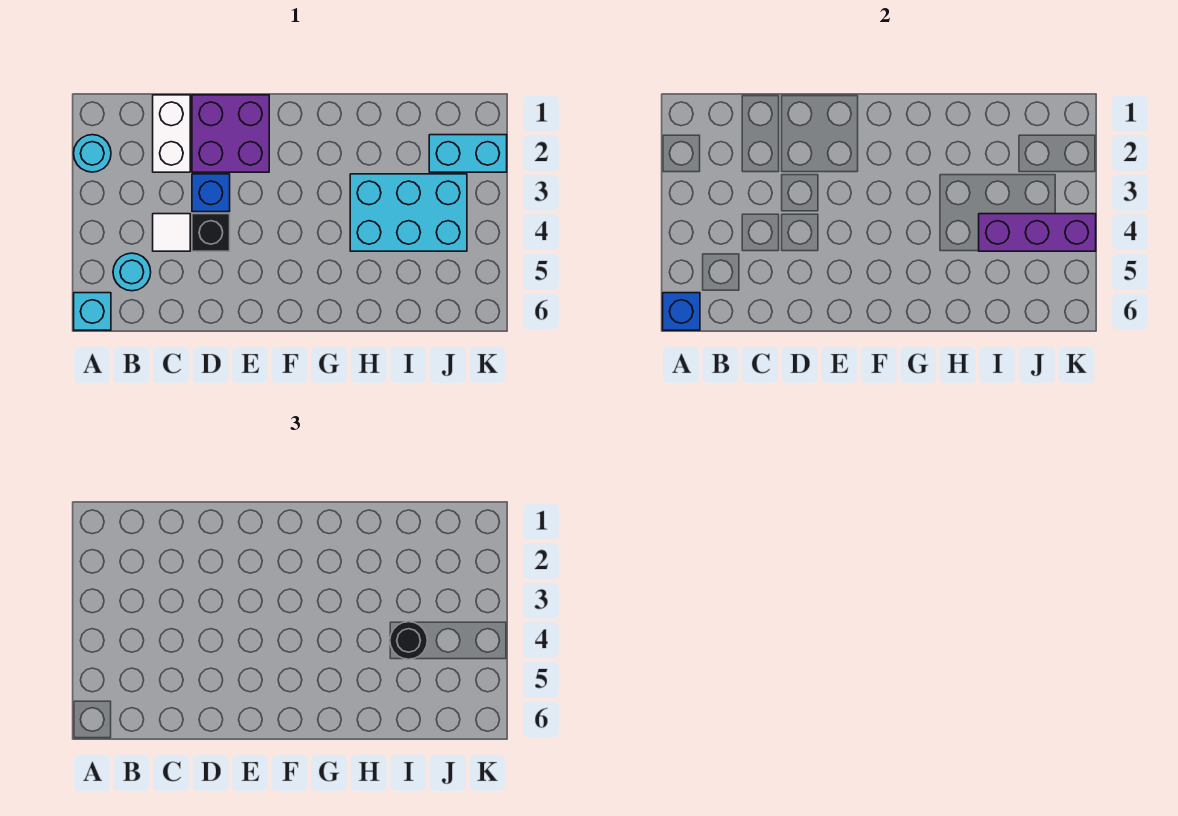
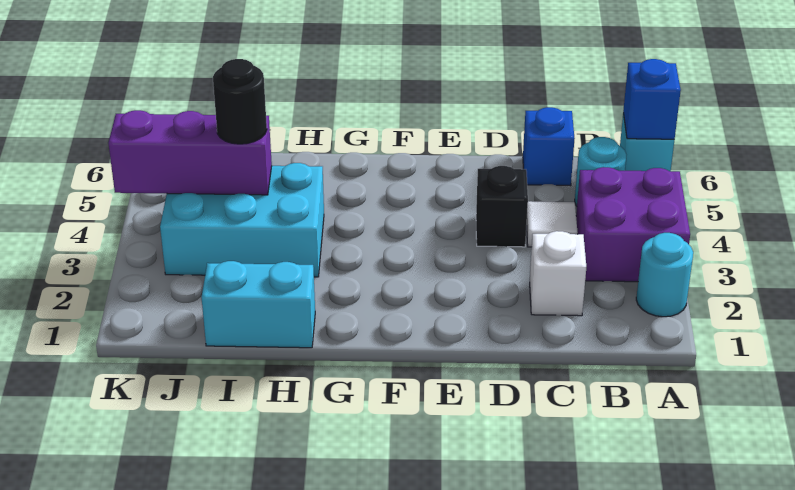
white 1x2 brick [153,95,190,172] -> white 1x1 brick [530,231,586,316]
purple 2x2 brick [192,95,269,172] -> purple 2x2 brick moved to [576,167,690,282]
blue 1x1 brick [192,174,230,212] -> blue 1x1 brick moved to [523,107,575,186]
cyan 1x2 brick [429,135,507,172] -> cyan 1x2 brick moved to [202,261,315,348]

